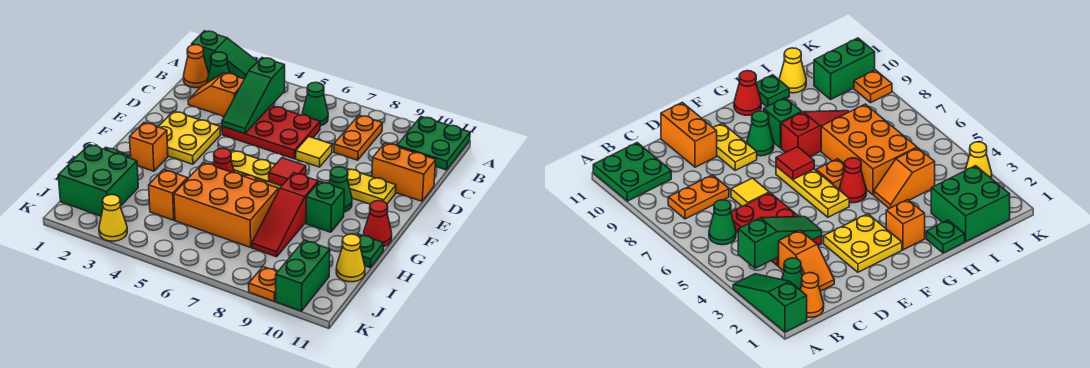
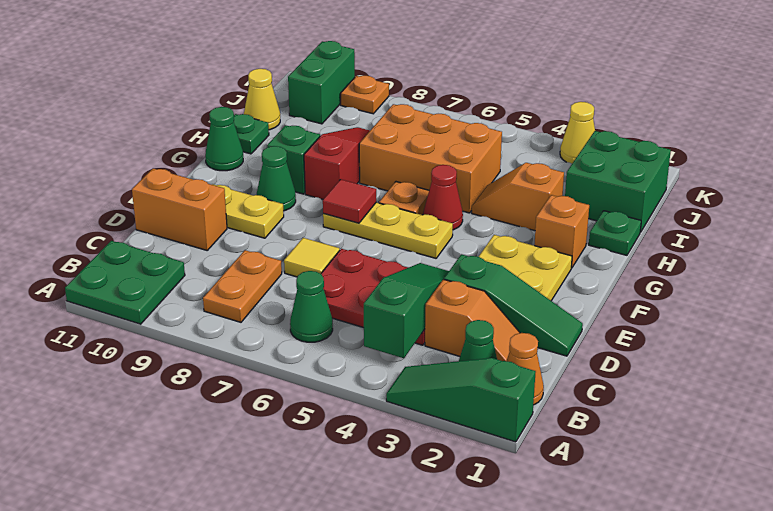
none -> green 1x3 slope [444,254,583,356]
red 1x1 cone [364,201,392,247] -> green 1x1 cone [205,107,243,171]
orange 1x2 slope [149,169,188,220] -> orange 1x2 slope turned to [472,163,564,231]

